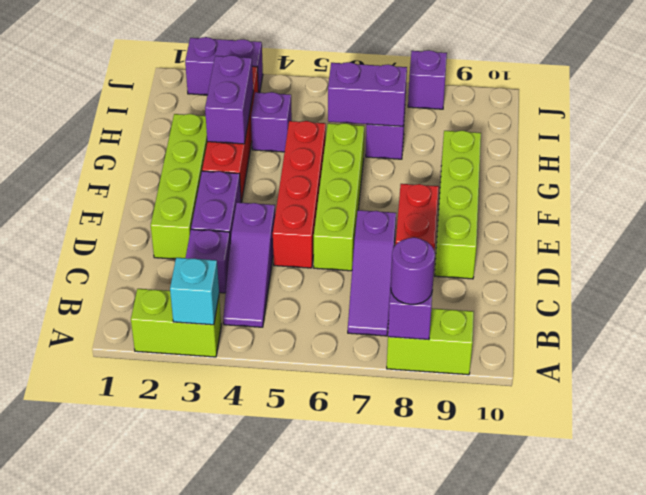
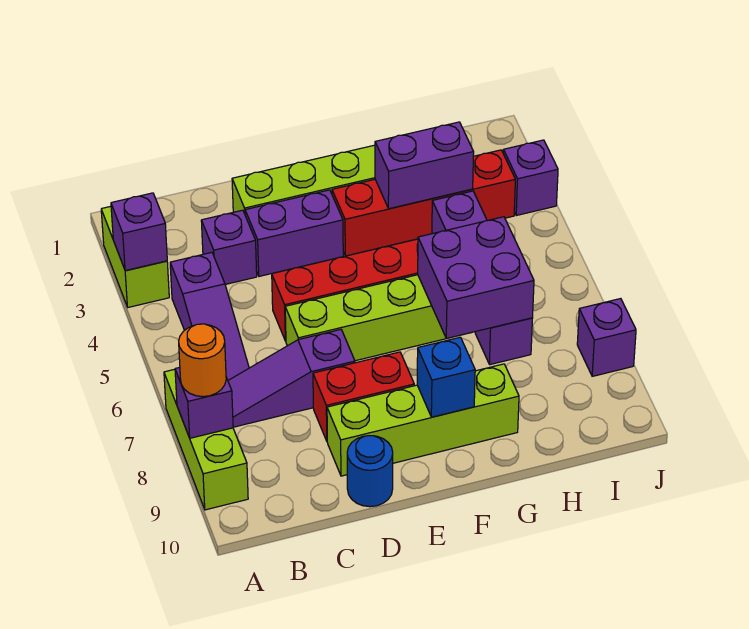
cyan 1x1 brick [170,258,219,325] -> purple 1x1 brick [111,193,167,271]
lime 1x2 brick [387,308,474,375] -> lime 1x3 brick [164,369,248,510]
purple 1x1 round brick [391,237,435,304] -> orange 1x1 round brick [179,324,226,397]
purple 1x3 slope [223,202,275,327] -> purple 1x3 slope turned to [170,252,249,380]
none -> blue 1x1 round brick [347,436,393,507]
none -> blue 1x1 brick [417,337,475,417]
purple 1x2 brick [328,62,407,126] -> purple 2x2 brick [418,217,534,339]
purple 1x2 brick [185,37,263,95] -> purple 1x1 brick [503,140,558,215]

